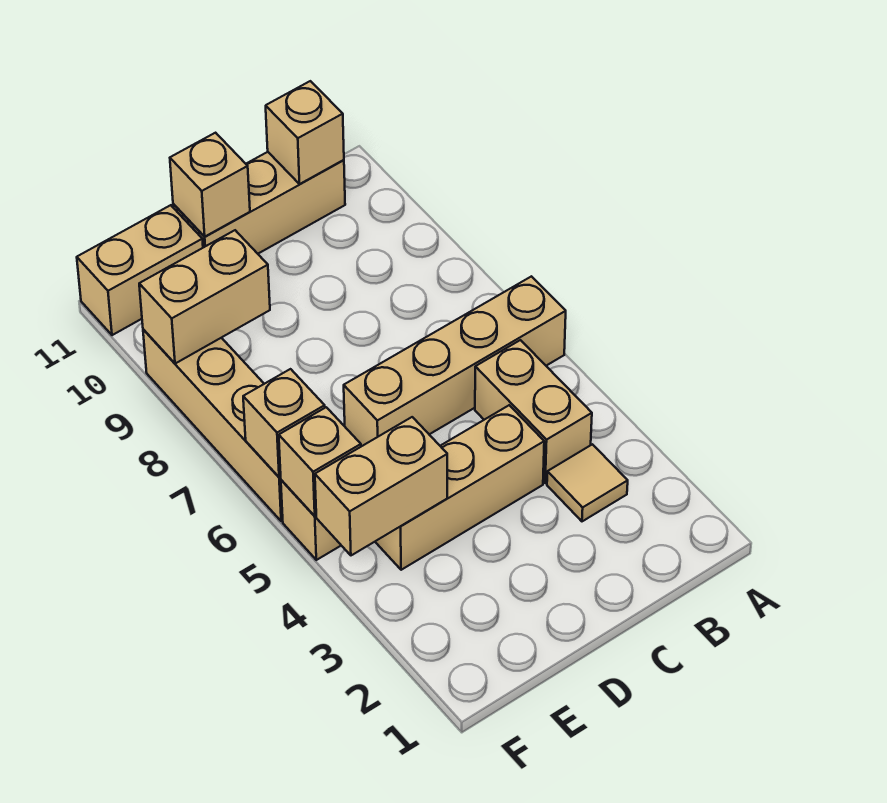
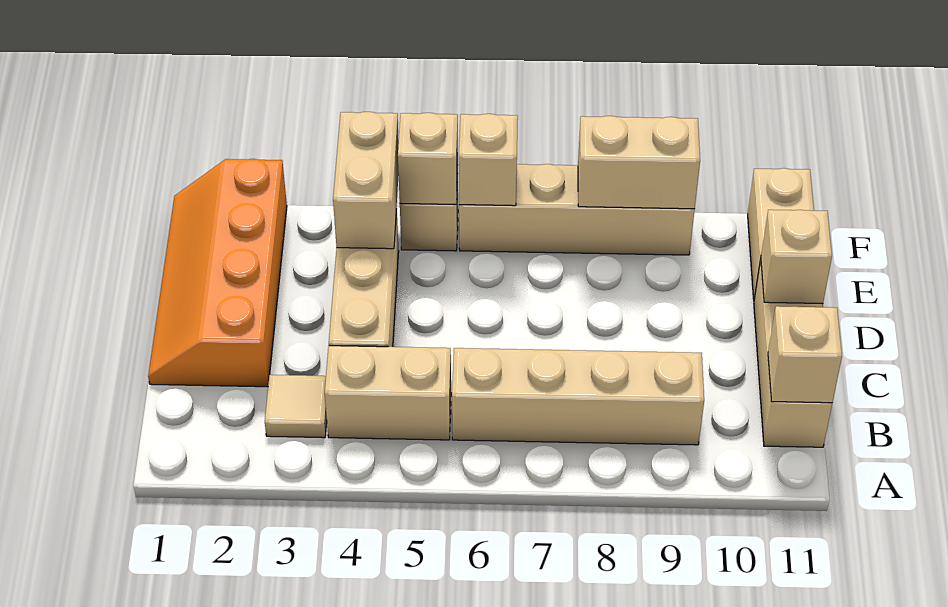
tan 1x4 brick [344,276,566,446] -> tan 1x4 brick turned to [452,348,704,445]
none -> orange 2x4 slope [148,159,287,387]
tan 1x2 brick [139,230,270,364] -> tan 1x2 brick turned to [578,116,700,209]

